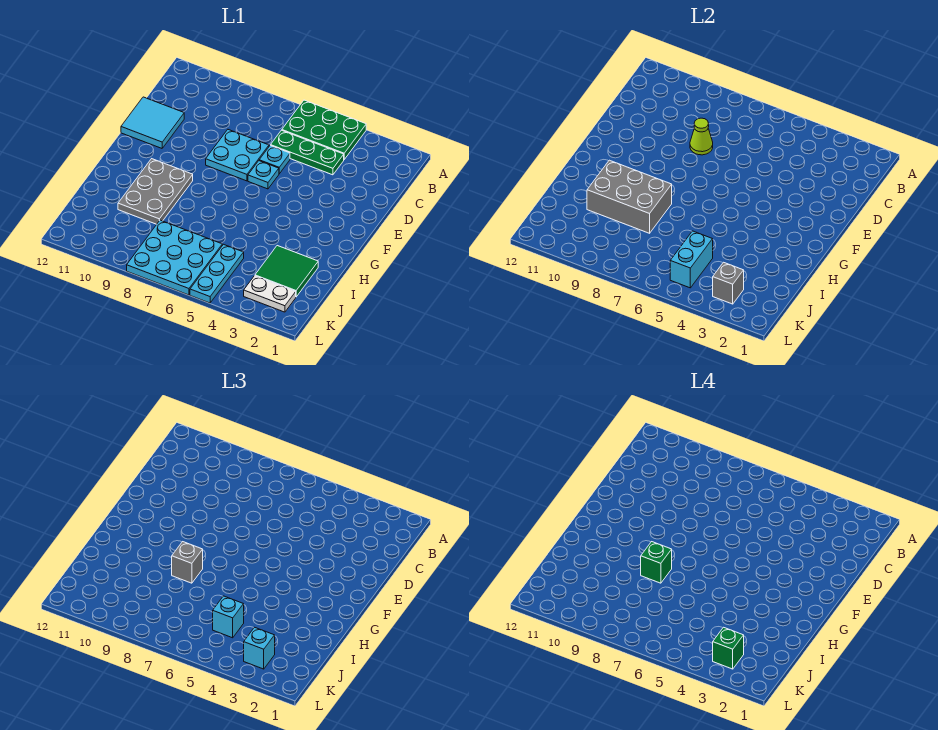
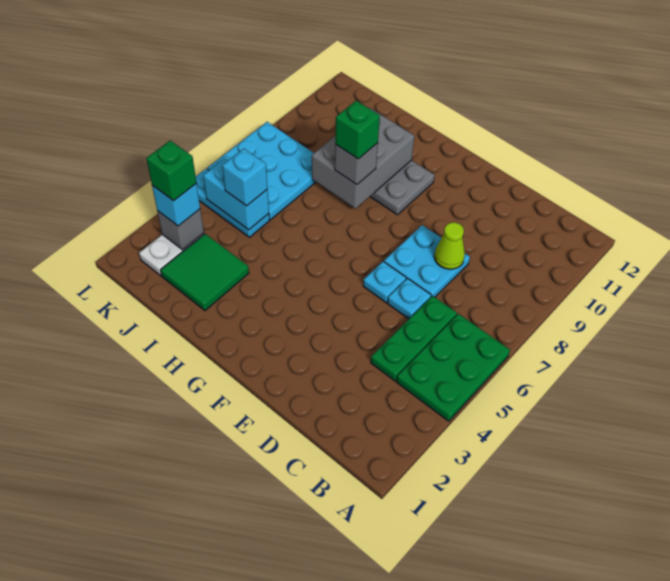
cyan 2x2 tile [121,97,184,148] -> none

